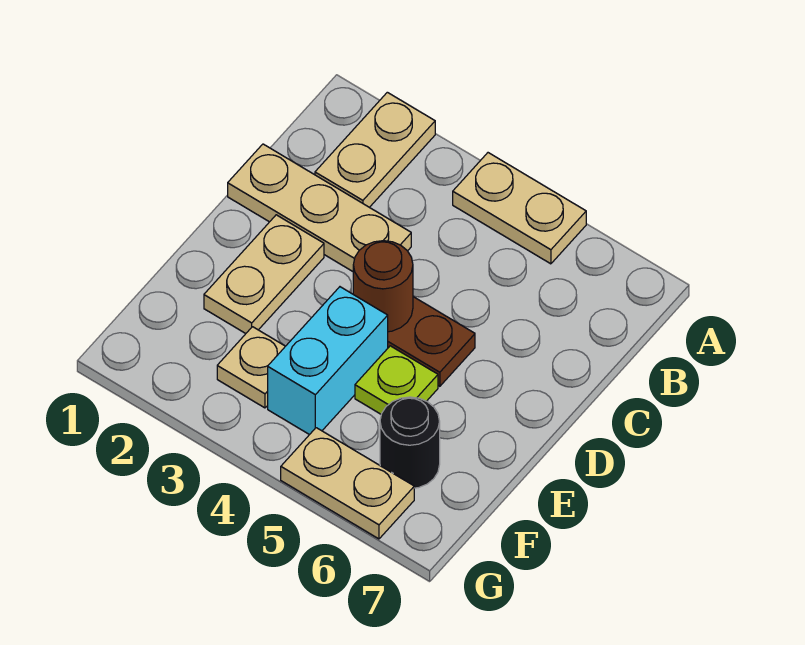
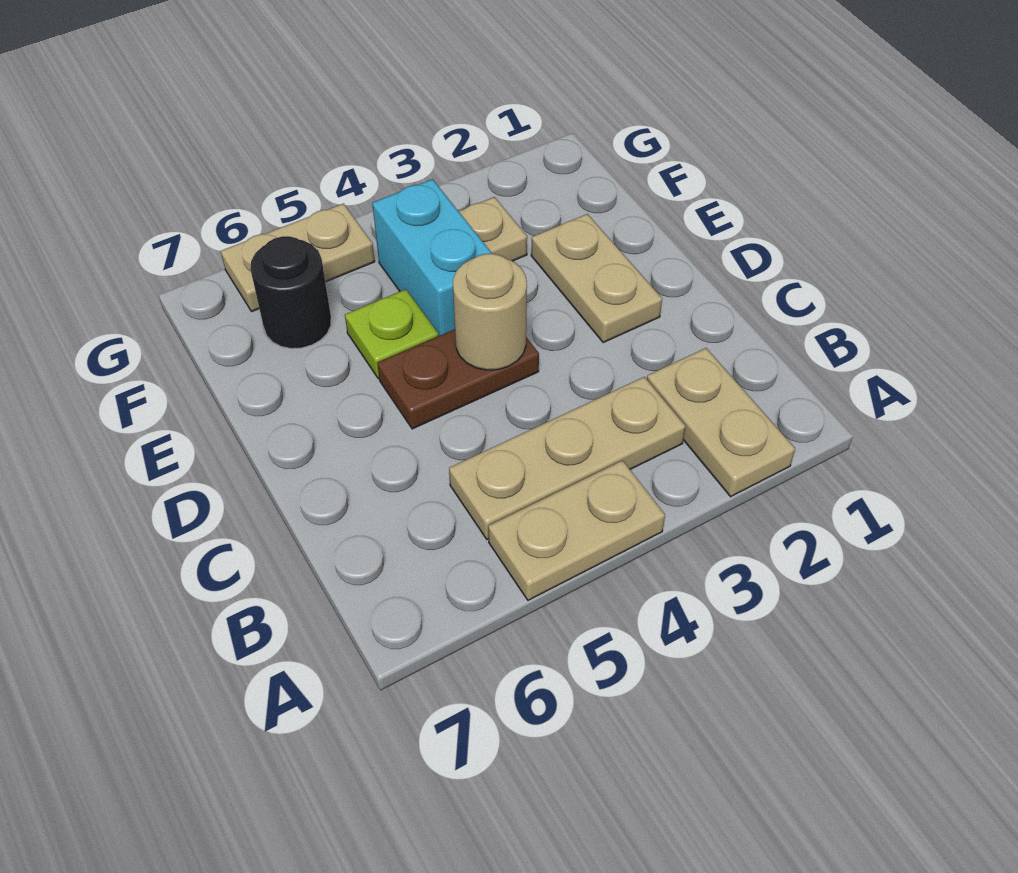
tan 1x3 plate [228,144,411,271] -> tan 1x3 plate moved to [449,377,686,539]
brown 1x1 round brick [353,241,413,332] -> tan 1x1 round brick [453,254,527,370]

